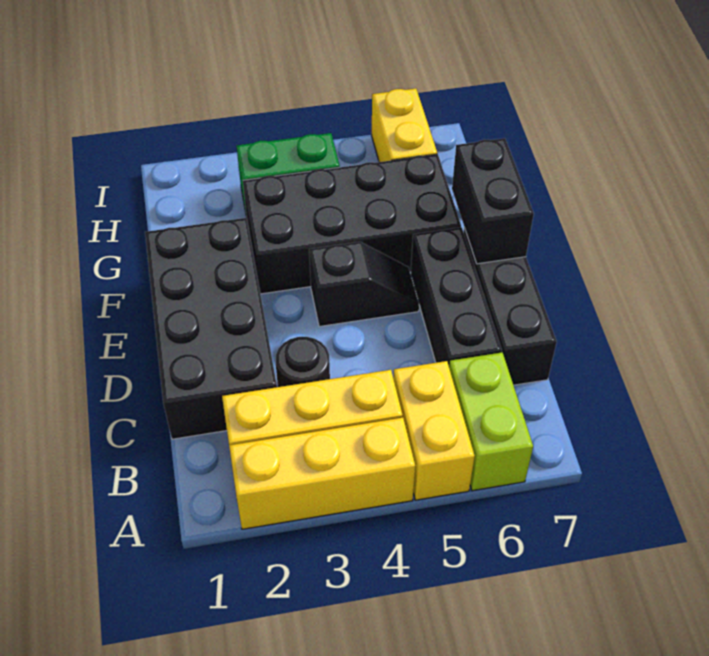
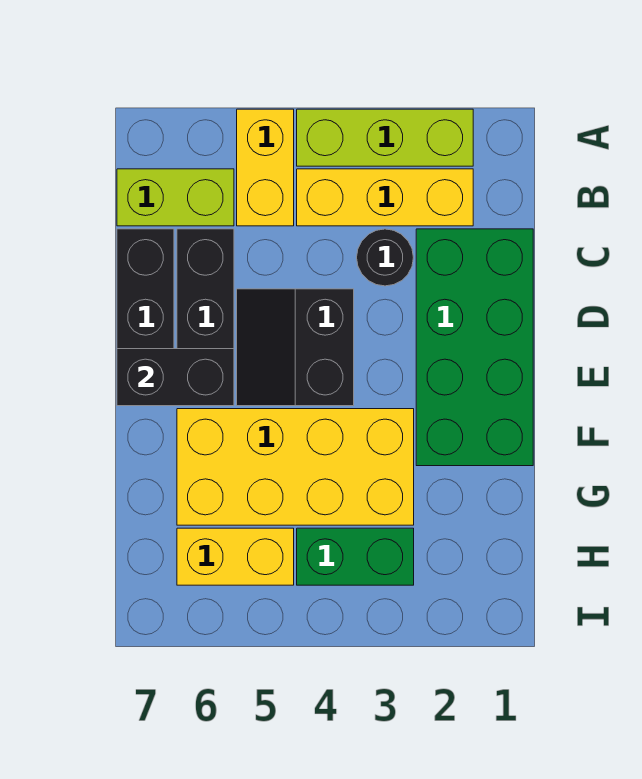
yellow 1x3 brick [229,418,415,529] -> lime 1x3 brick [297,109,473,166]
lime 1x2 brick [449,353,533,491] -> lime 1x2 brick turned to [117,169,234,226]
black 2x4 brick [145,217,277,439] -> green 2x4 brick [416,229,533,466]
black 1x2 slope [309,242,419,327] -> black 2x2 slope [237,289,354,406]
black 1x2 brick [452,138,534,264] -> black 1x2 brick turned to [117,349,234,406]
black 2x4 brick [243,154,461,294] -> yellow 2x4 brick [177,409,414,525]
yellow 1x2 brick [372,88,437,162] -> yellow 1x2 brick turned to [177,528,294,585]

